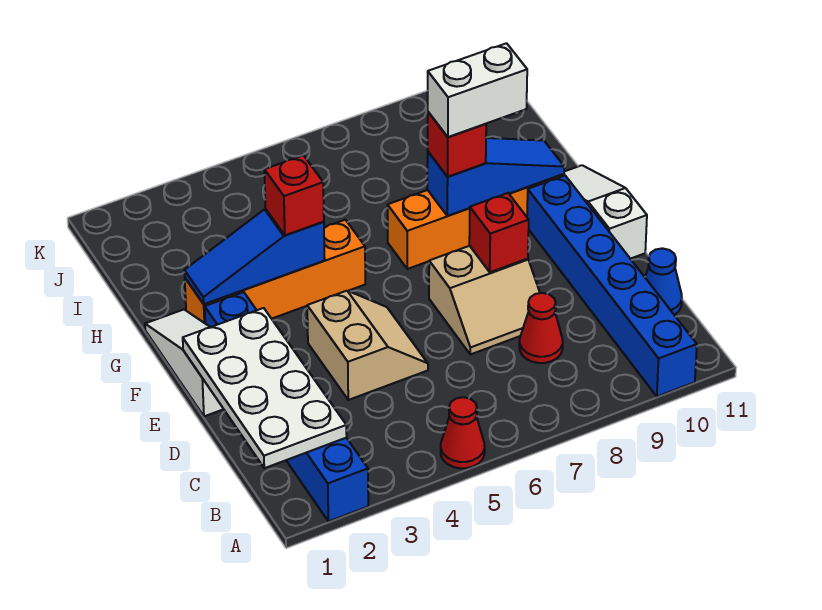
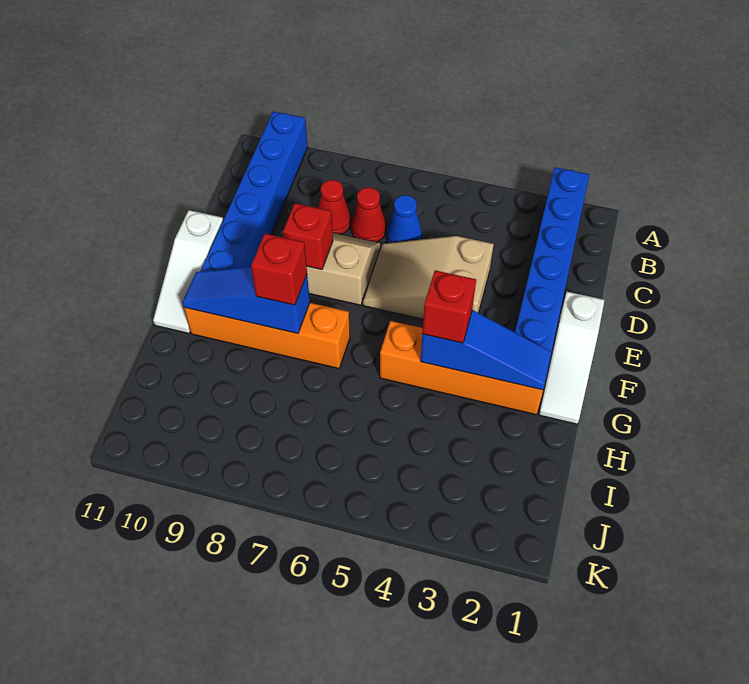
red 1x1 cone [441,397,485,468] -> red 1x1 cone moved to [351,188,386,242]
white 2x4 plate [183,308,347,468] -> none
blue 1x1 cone [645,248,682,315] -> blue 1x1 cone moved to [387,195,422,243]
tan 2x2 slope [307,291,428,400] -> tan 2x3 slope [363,236,494,319]
white 1x2 brick [428,43,527,137] -> none

